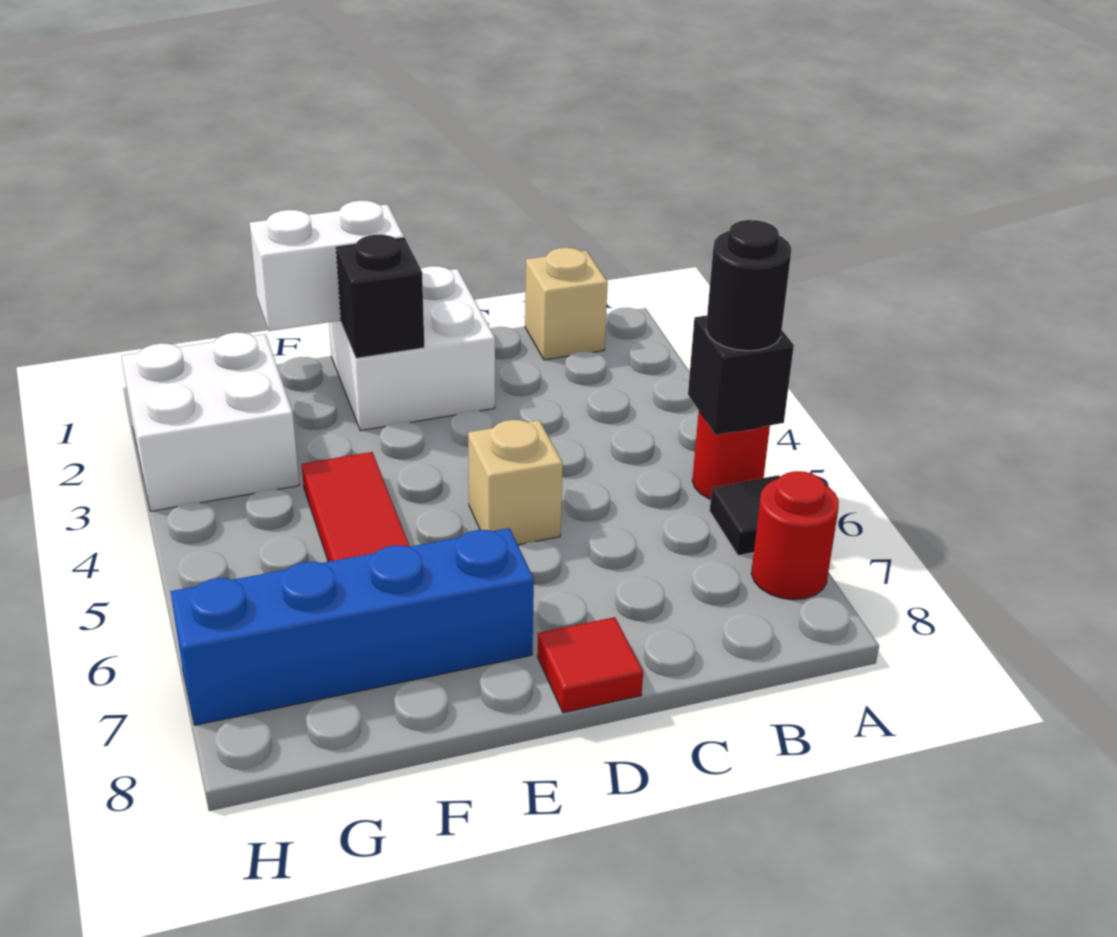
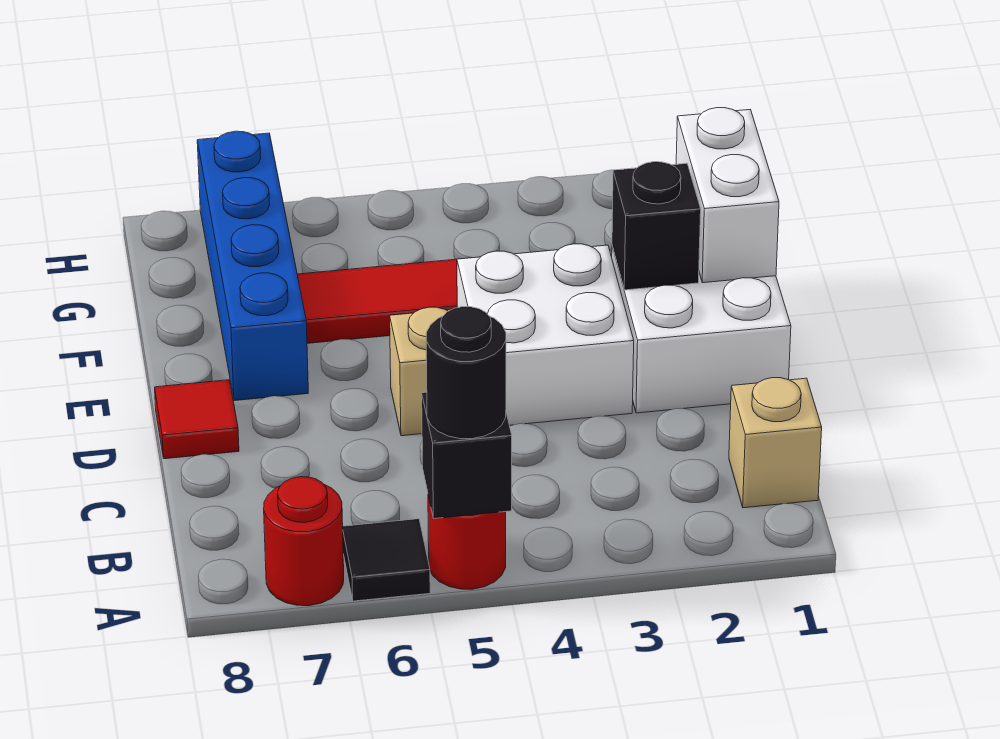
white 2x2 brick [121,332,299,511] -> white 2x2 brick moved to [457,244,634,425]

